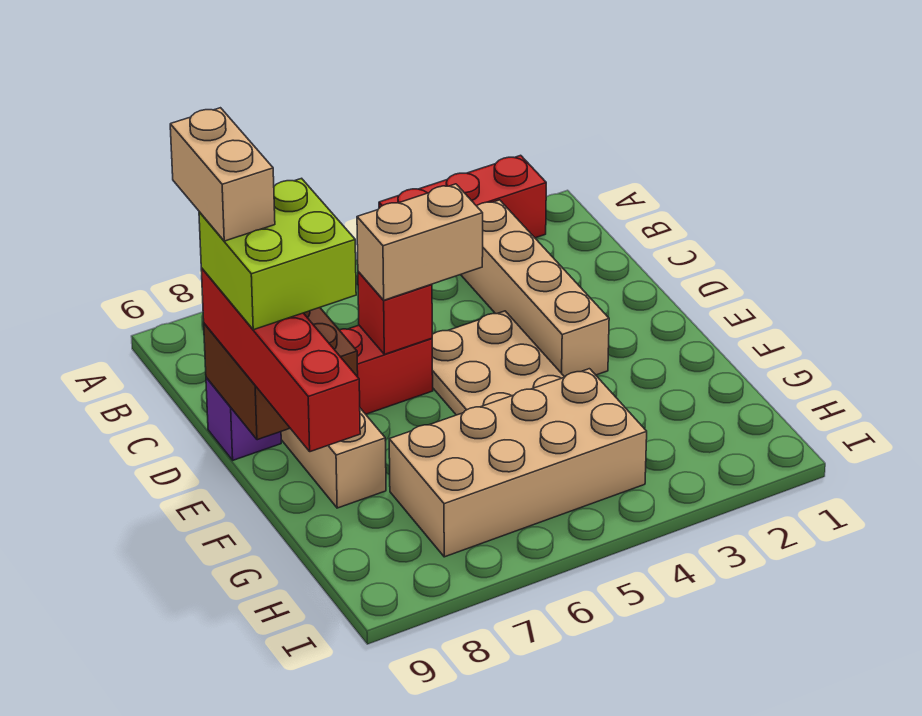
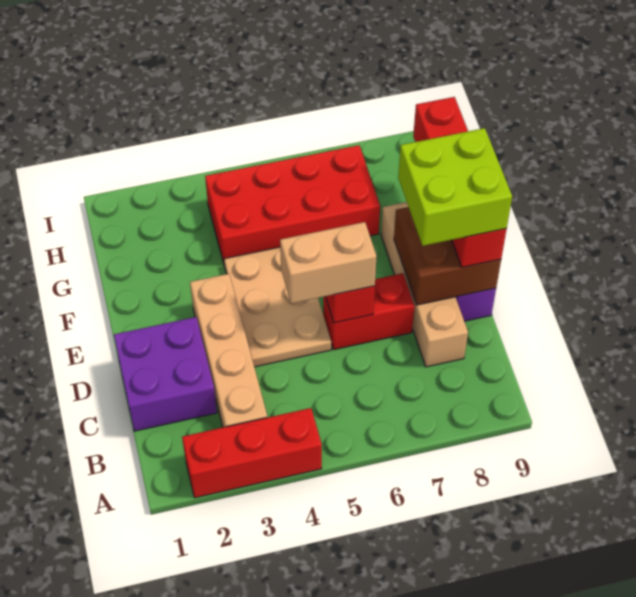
none -> purple 2x2 brick [114,317,217,431]
tan 1x2 brick [170,108,275,241] -> none
tan 2x4 brick [389,369,647,557] -> red 2x4 brick [205,145,380,266]

